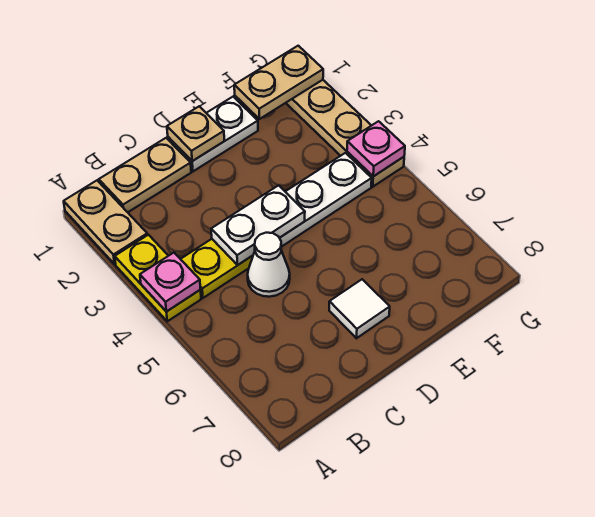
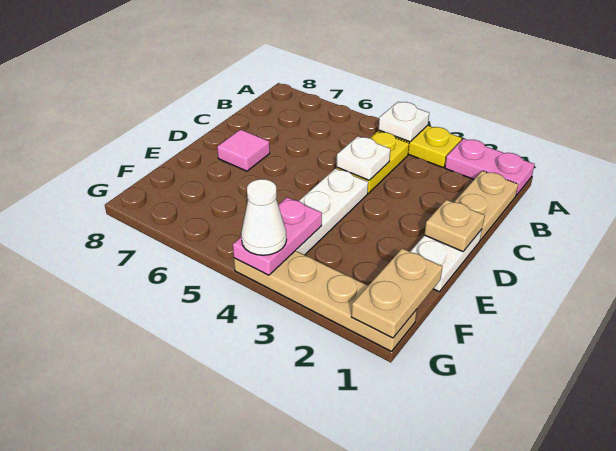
tan 1x2 plate [64,181,147,264] -> pink 1x2 plate [445,139,535,195]
pink 1x1 plate [140,253,200,312] -> white 1x1 plate [379,102,429,142]
white 1x2 plate [211,185,305,265] -> white 1x1 plate [337,136,390,180]
white 1x1 cone [248,233,290,297] -> white 1x1 cone moved to [241,179,287,255]
white 1x1 tile [329,279,390,338] -> pink 1x1 tile [217,130,270,171]
pink 1x1 plate [347,121,405,176] -> pink 1x2 plate [233,197,322,275]

